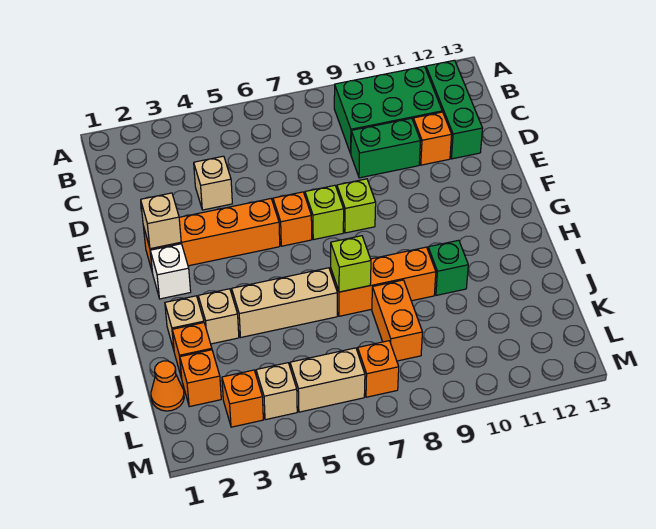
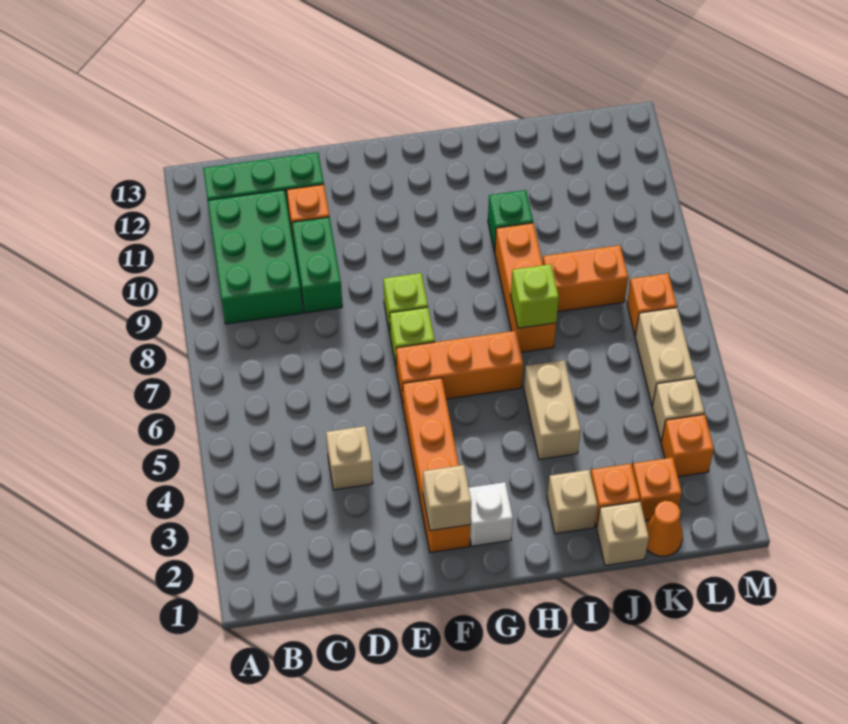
orange 1x1 brick [273,192,312,246] -> orange 1x3 brick [396,331,523,403]
tan 1x1 brick [198,289,239,344] -> tan 1x1 brick moved to [597,501,649,565]
tan 1x3 brick [232,268,337,337] -> tan 1x2 brick [524,360,581,459]

